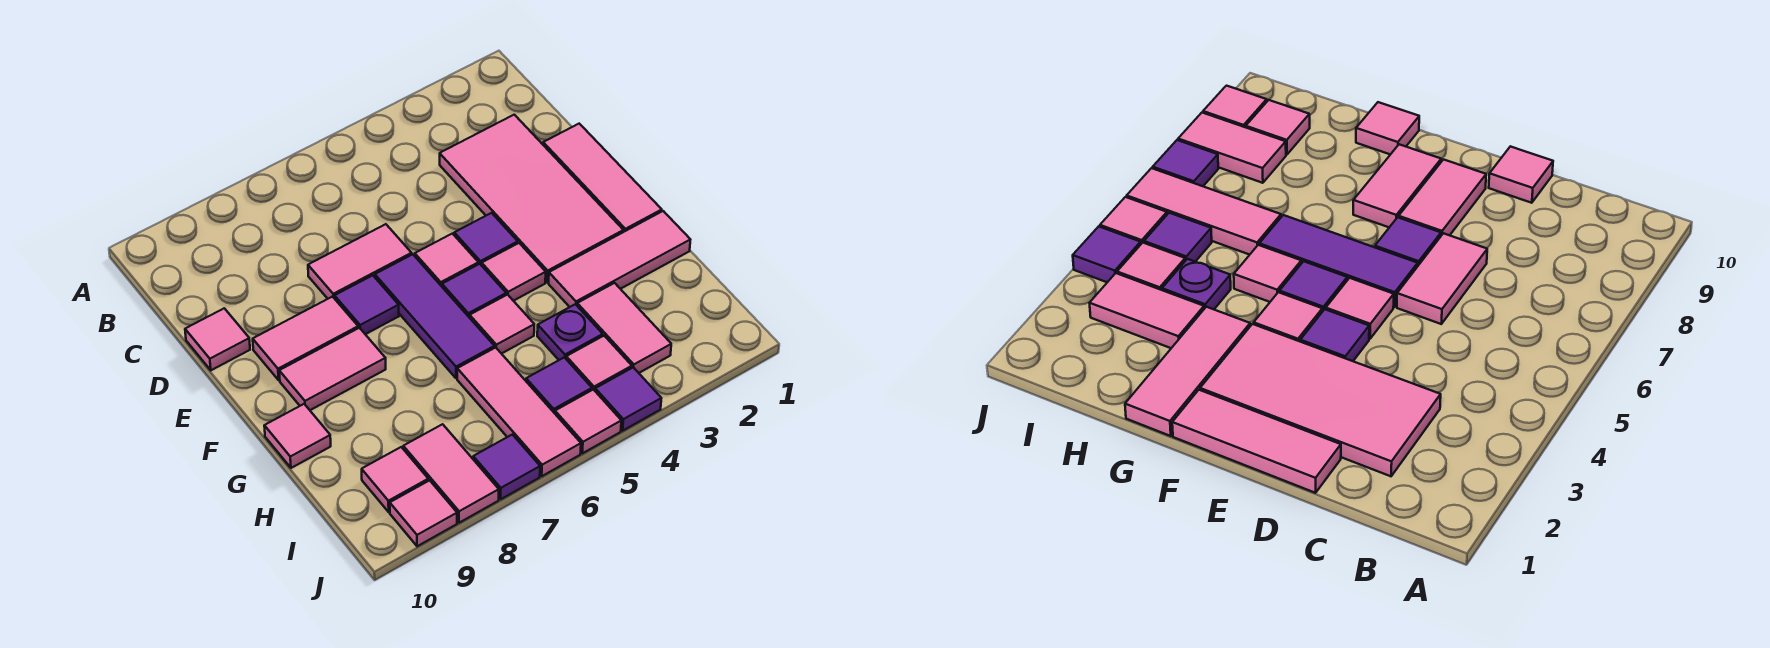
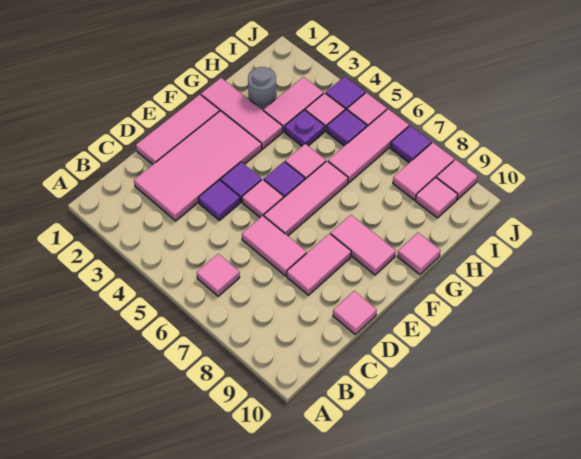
purple 1x3 tile [375,254,494,378] -> pink 1x3 tile [264,161,348,236]
purple 1x1 tile [335,275,399,334] -> purple 1x1 tile moved to [198,180,240,220]
pink 1x2 tile [253,297,358,380] -> pink 1x2 tile turned to [287,234,351,295]
pink 1x1 tile [482,243,546,301] -> pink 1x1 tile moved to [197,254,240,296]
none -> grey 1x1 round brick [248,67,276,110]

